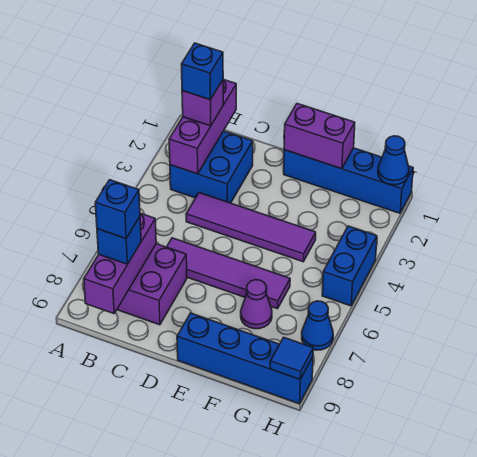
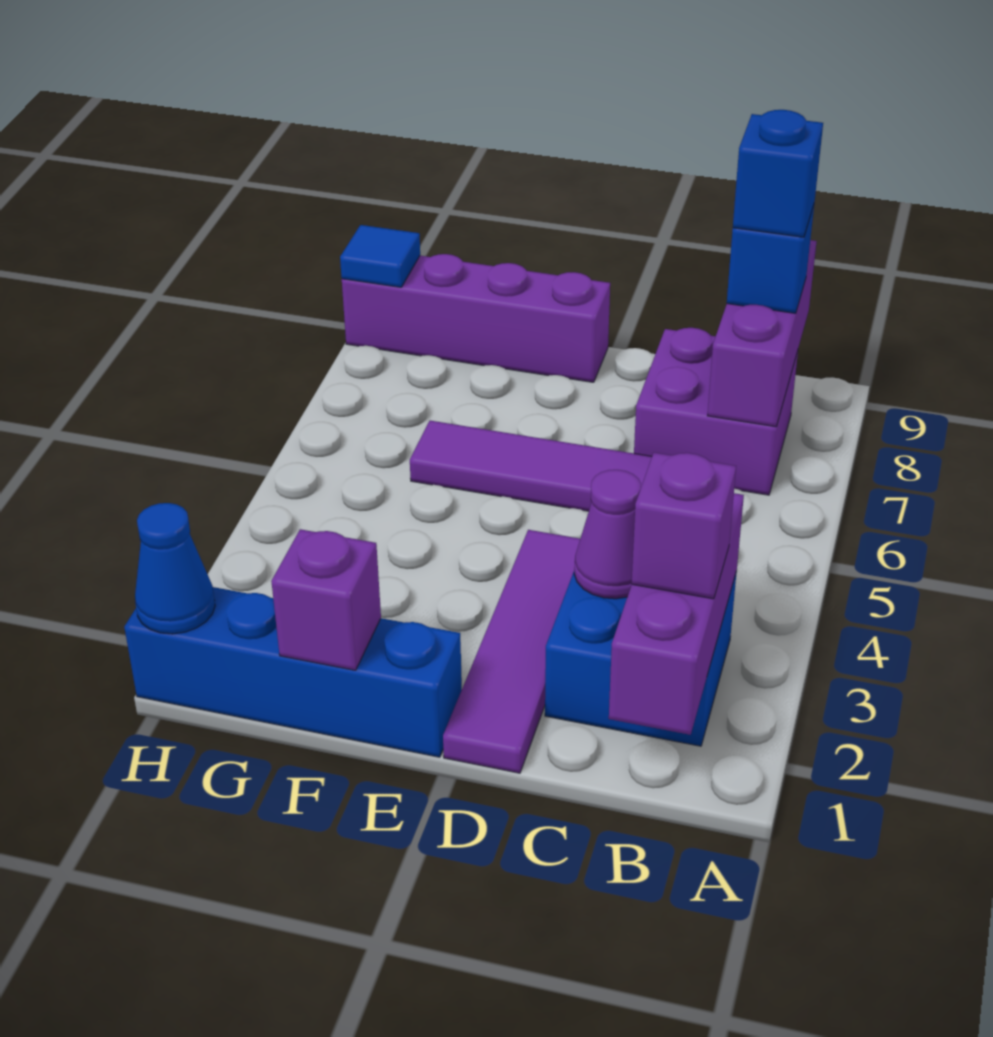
blue 1x1 brick [181,43,223,100] -> none
purple 1x4 tile [186,193,316,262] -> purple 1x4 tile turned to [443,530,580,773]
purple 1x2 brick [284,104,355,169] -> purple 1x1 brick [271,529,381,670]
blue 1x4 brick [177,313,313,404] -> purple 1x4 brick [342,254,610,382]
purple 1x1 cone [241,280,272,329] -> purple 1x1 cone moved to [574,470,641,599]
blue 1x2 brick [322,226,377,306] -> none
blue 1x1 cone [302,301,333,350] -> none

